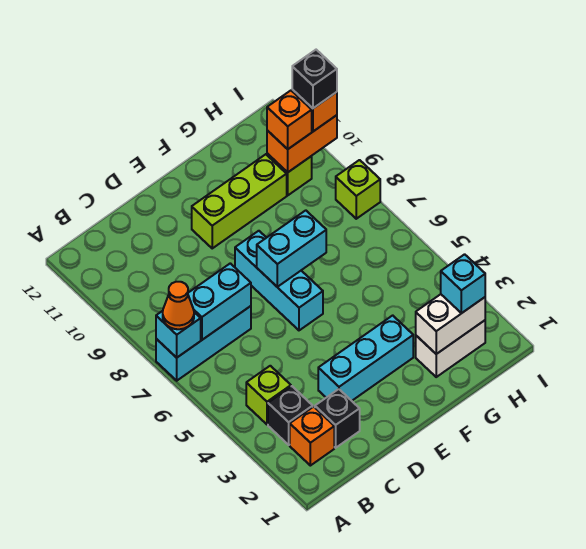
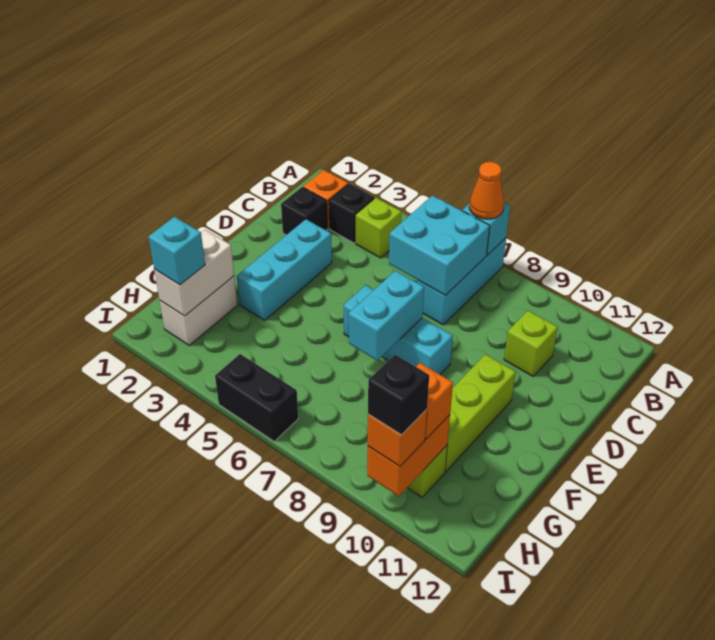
cyan 1x2 brick [188,263,251,340] -> cyan 2x2 brick [389,196,490,295]
none -> black 1x2 brick [215,354,298,441]
lime 1x1 brick [336,160,380,219] -> lime 1x1 brick moved to [504,311,558,376]

